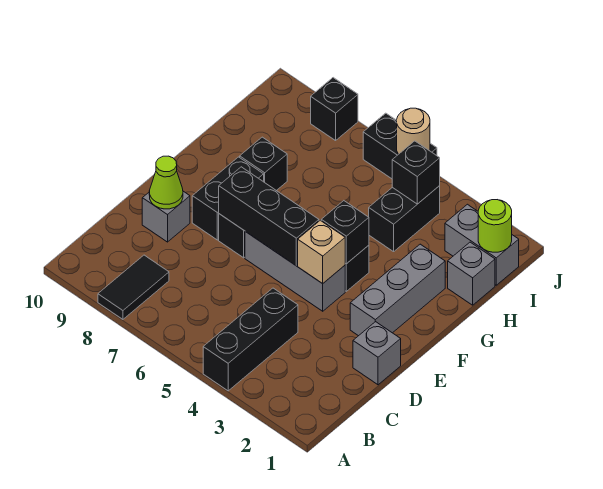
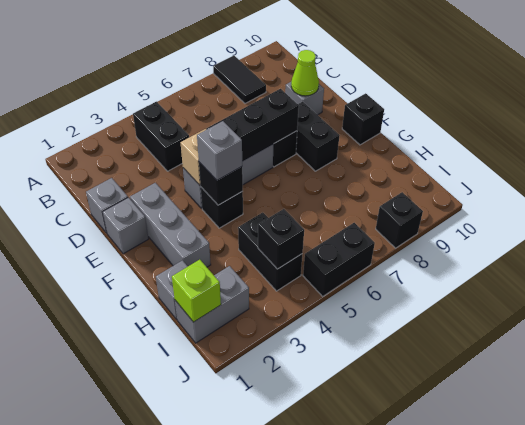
black 1x3 brick [203,288,298,391] -> black 1x2 brick [133,102,189,171]
none -> grey 1x1 brick [103,197,149,254]
none -> grey 1x1 brick [197,121,242,180]
black 1x1 brick [240,137,287,191] -> black 1x1 brick moved to [342,93,384,145]
lime 1x1 round brick [478,200,512,252] -> lime 1x1 brick [172,260,221,322]
tan 1x1 round brick [397,108,430,154] -> none

